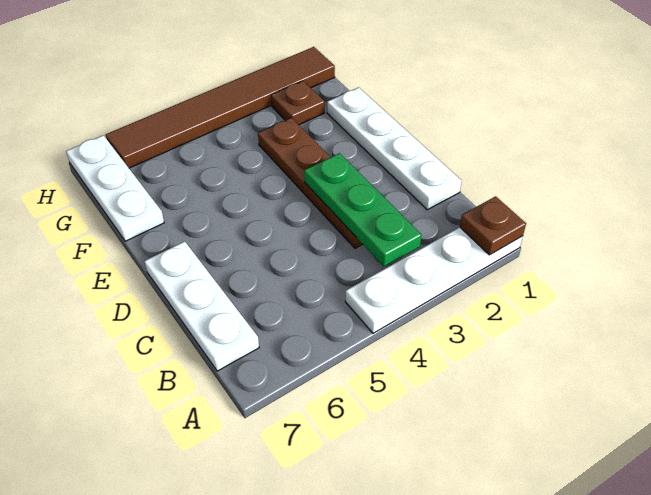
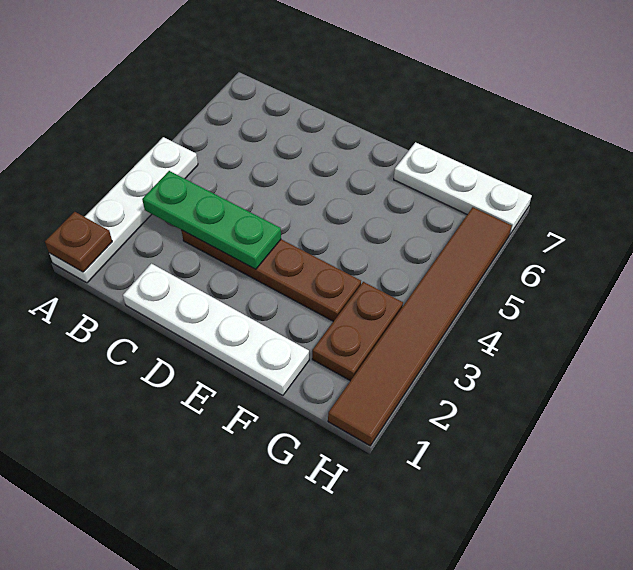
white 1x3 plate [145,241,259,371] -> none
brown 1x1 plate [271,81,325,125] -> brown 1x2 plate [312,282,403,381]

